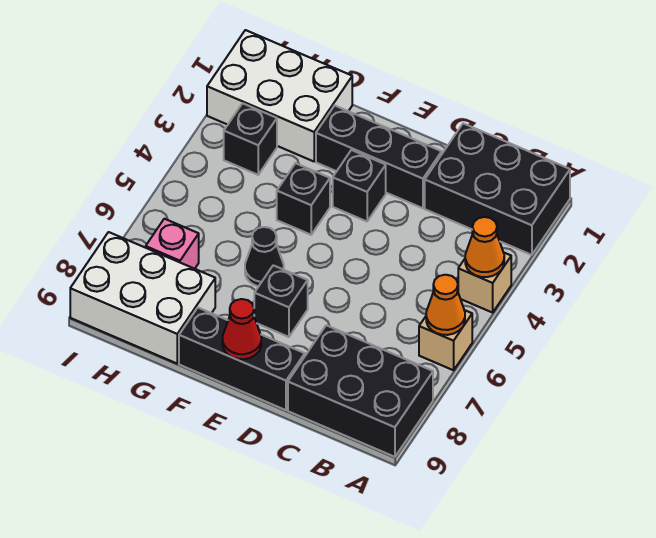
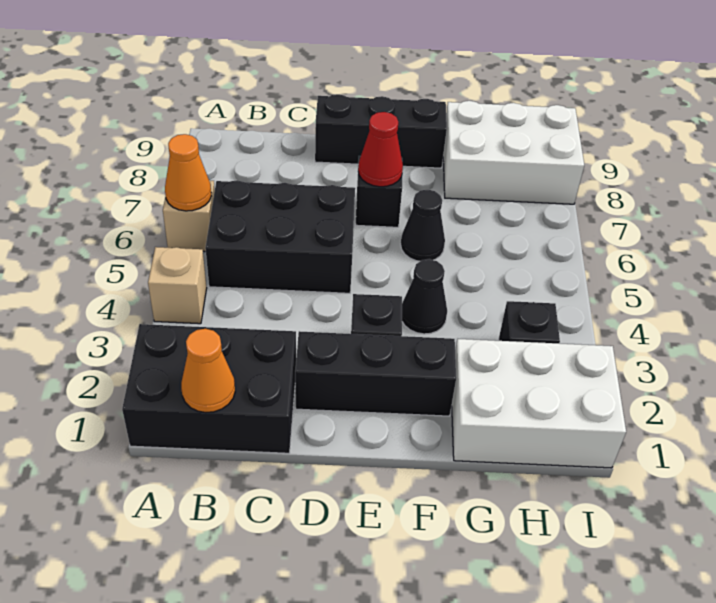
orange 1x1 cone [465,217,504,277] -> orange 1x1 cone moved to [181,329,235,413]
black 2x3 brick [288,325,433,457] -> black 2x3 brick moved to [205,180,355,293]
red 1x1 cone [222,299,261,359] -> red 1x1 cone moved to [358,112,403,187]
black 1x1 brick [277,163,330,235] -> black 1x1 cone [402,259,447,334]
pink 1x1 brick [146,219,199,269] -> none

